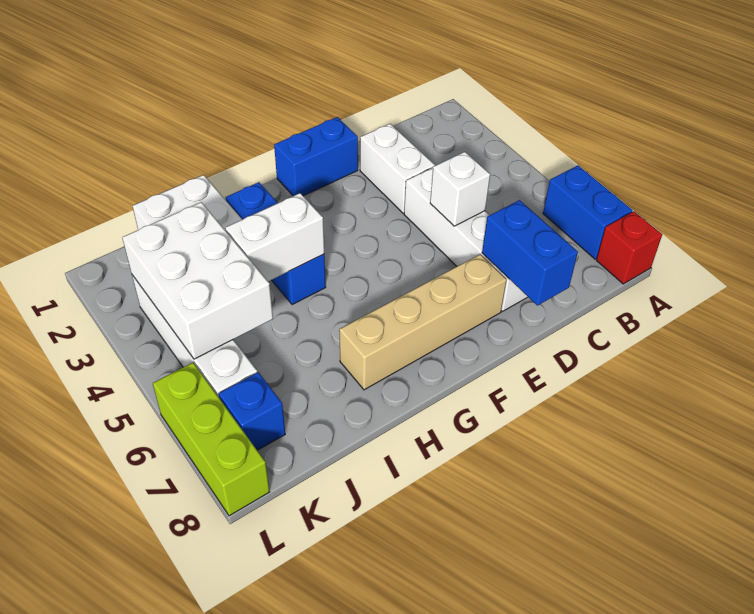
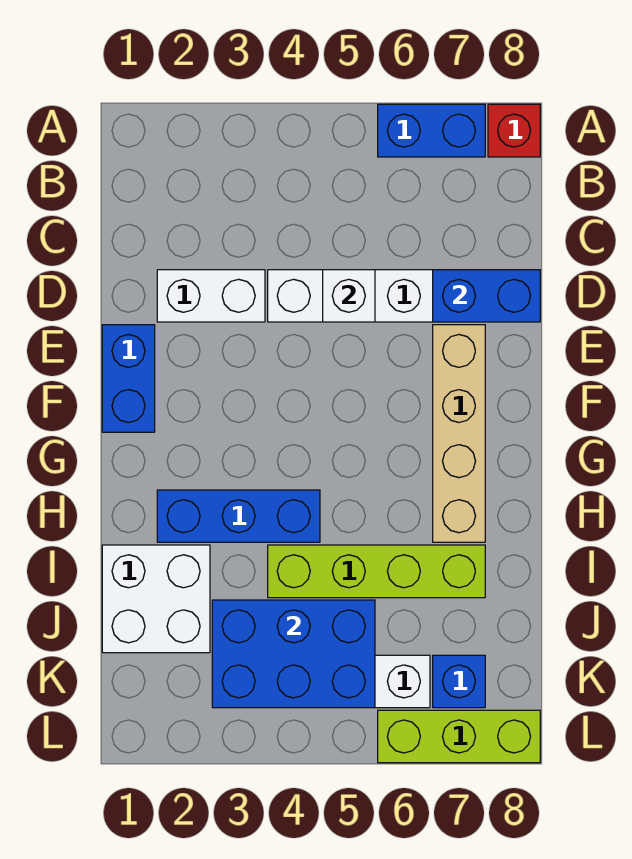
white 1x2 brick [225,193,324,281] -> none
none -> lime 1x4 brick [268,545,485,598]
white 2x3 brick [122,202,273,359] -> blue 2x3 brick [212,600,375,708]

